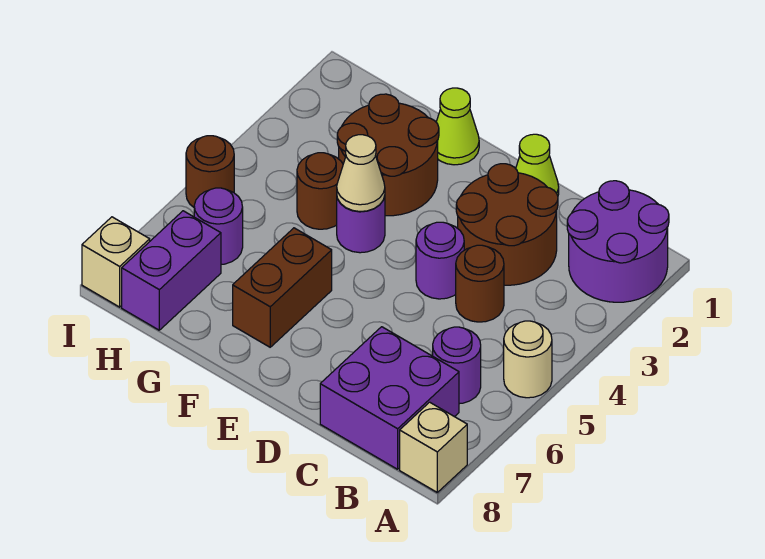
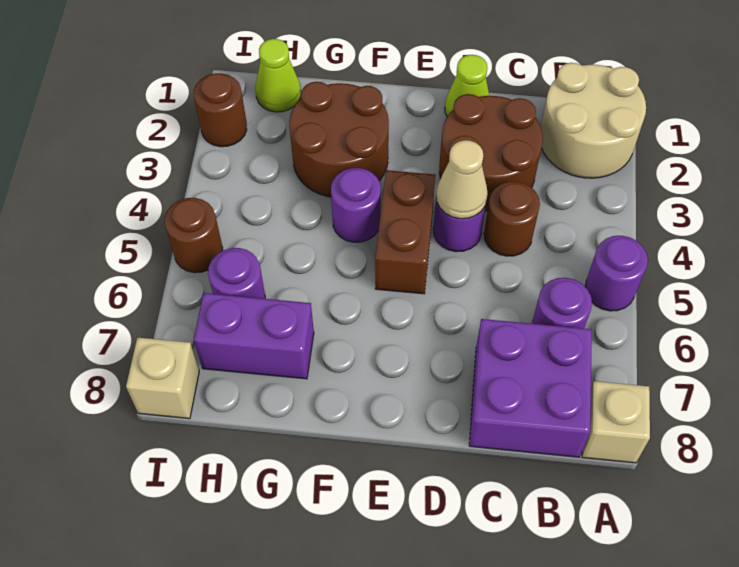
purple 2x2 round brick [567,181,669,302] -> tan 2x2 round brick [541,63,646,178]
tan 1x1 round brick [504,321,552,398] -> purple 1x1 round brick [585,236,648,311]
lime 1x1 cone [436,88,479,165] -> lime 1x1 cone moved to [256,39,301,112]
tan 1x1 cone [337,135,385,211] -> tan 1x1 cone moved to [436,140,488,219]
brown 1x2 brick [233,228,332,347] -> brown 1x2 brick moved to [375,170,436,294]
brown 1x1 round brick [297,153,343,229] -> brown 1x1 round brick moved to [194,73,247,147]
purple 1x2 brick [122,211,221,330] -> purple 1x2 brick turned to [194,293,314,379]

